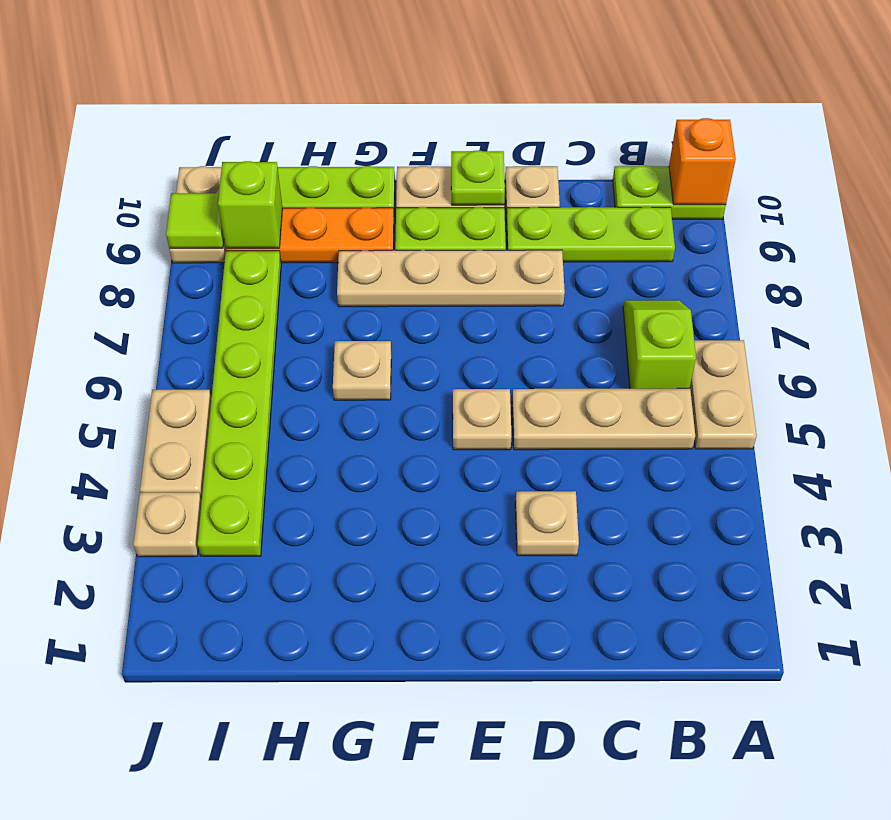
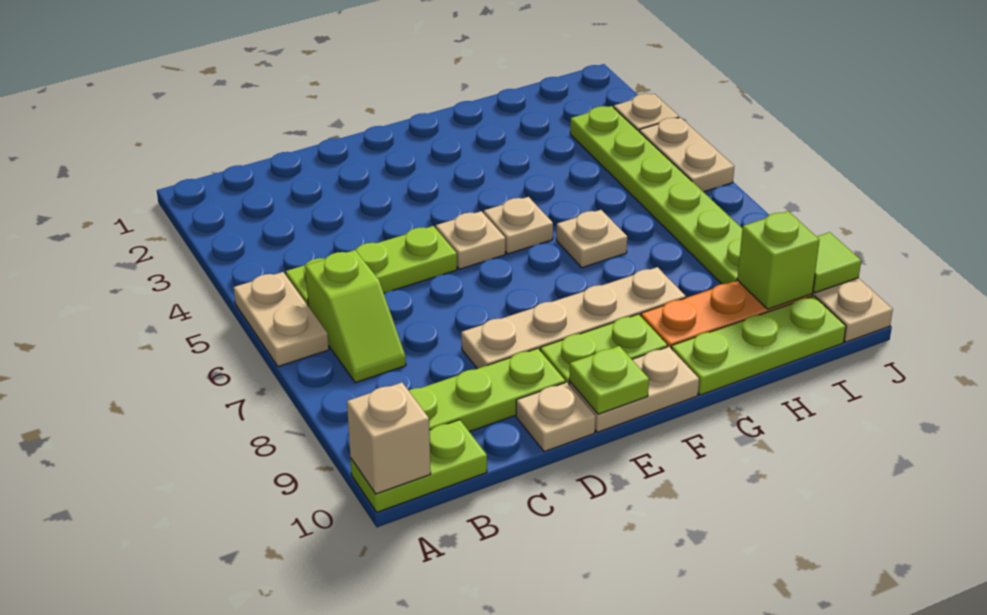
orange 1x1 brick [669,118,736,205] -> tan 1x1 brick [347,383,431,494]
tan 1x3 plate [512,388,695,450] -> lime 1x3 plate [286,226,457,305]
tan 1x1 plate [515,491,579,556] -> tan 1x1 plate moved to [484,197,553,254]

